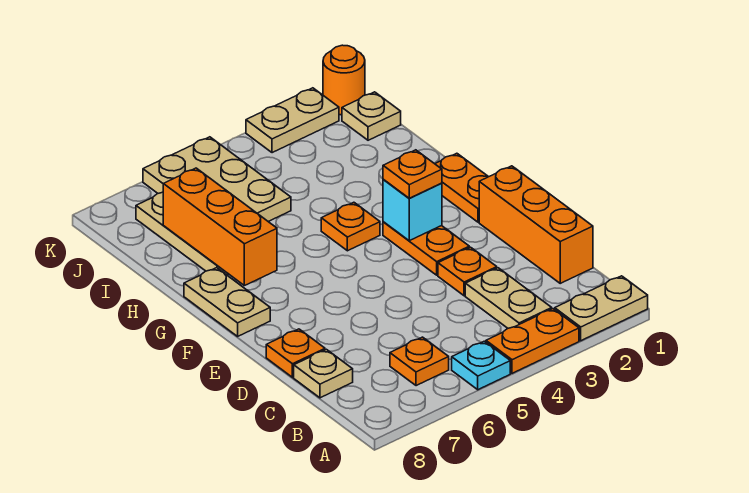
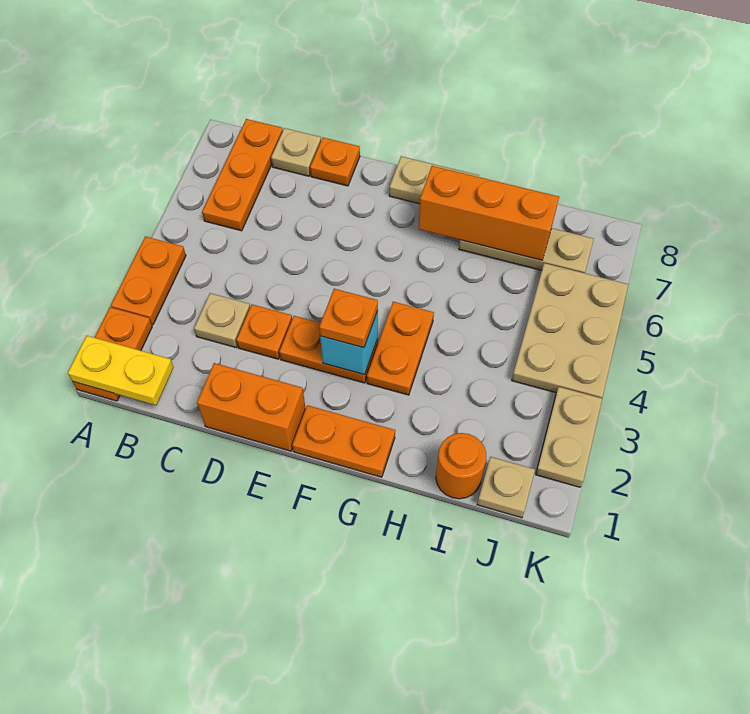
tan 1x2 plate [555,276,648,341] -> orange 1x2 plate [73,307,152,401]
none -> yellow 1x2 plate [68,336,174,405]
cyan 1x1 plate [452,341,510,390] -> none
tan 1x2 plate [465,268,552,328] -> tan 1x1 plate [194,293,250,347]
orange 1x1 plate [390,337,449,386] -> orange 1x3 plate [202,119,283,231]
orange 1x3 brick [479,166,593,283] -> orange 1x2 brick [197,363,306,451]
orange 1x1 plate [321,202,380,251] -> orange 1x2 plate [367,302,434,395]
tan 2x3 plate [143,137,291,221] -> tan 2x3 plate turned to [512,263,628,398]
orange 1x1 round brick [323,45,365,115] -> orange 1x1 round brick moved to [436,433,486,499]

